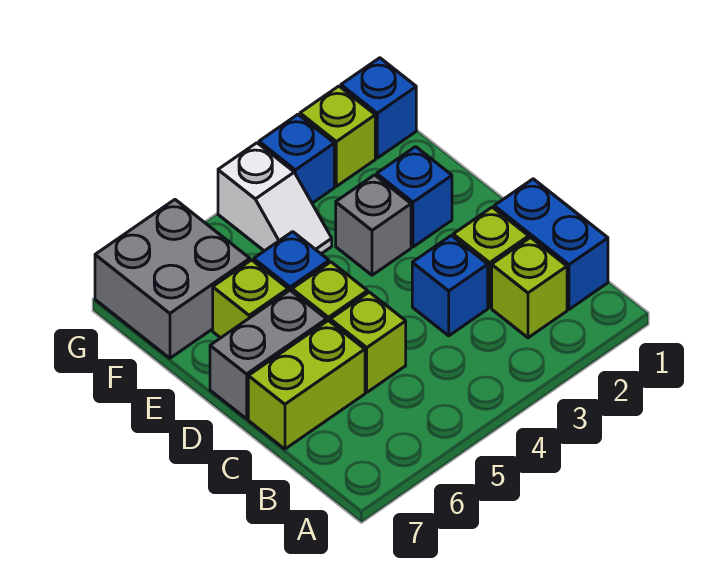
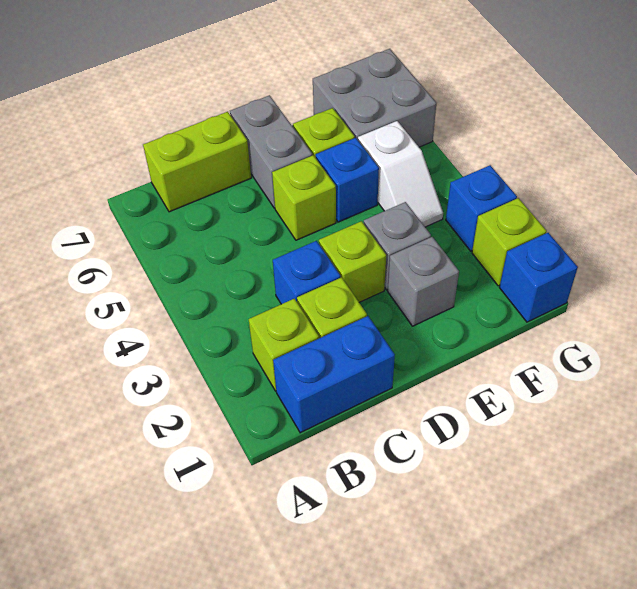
lime 1x1 brick [330,292,406,392] -> lime 1x1 brick moved to [319,221,386,302]
lime 1x2 brick [248,320,365,449] -> lime 1x2 brick turned to [143,112,251,212]
blue 1x1 brick [377,147,452,247] -> grey 1x1 brick [388,237,459,326]
white 1x2 slope [218,143,332,254] -> white 1x2 slope turned to [358,121,443,227]

